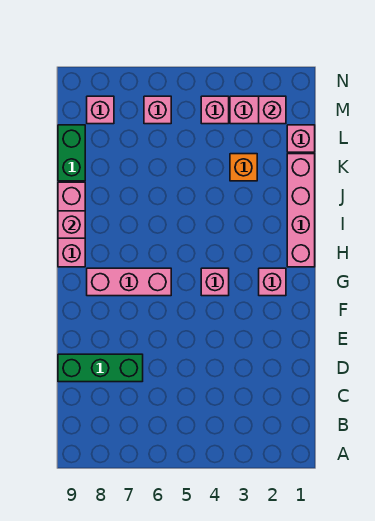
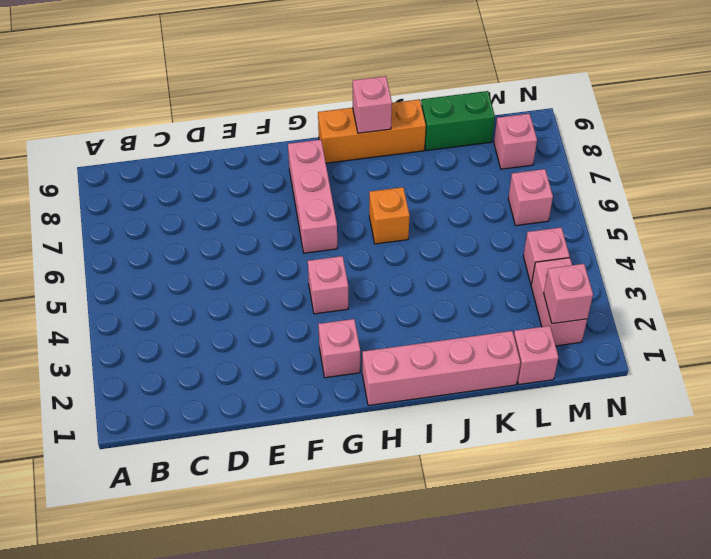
green 1x3 brick [58,354,143,382] -> none
pink 1x3 brick [58,182,85,267] -> orange 1x3 brick [318,99,426,163]
orange 1x1 brick [230,154,257,181] -> orange 1x1 brick moved to [369,187,410,244]

